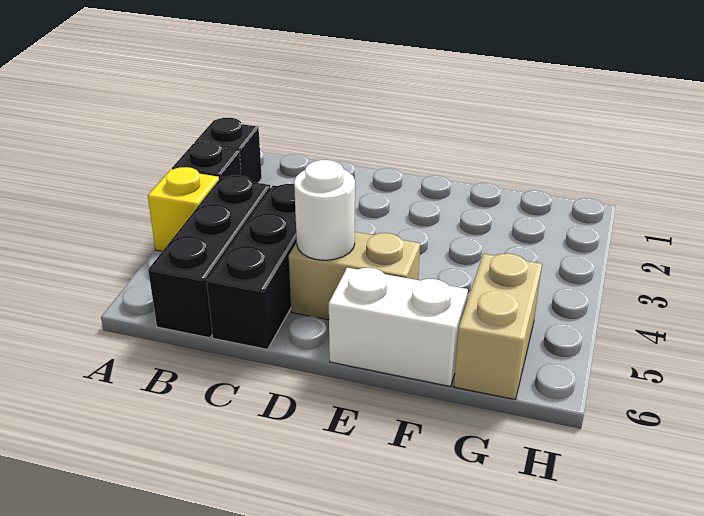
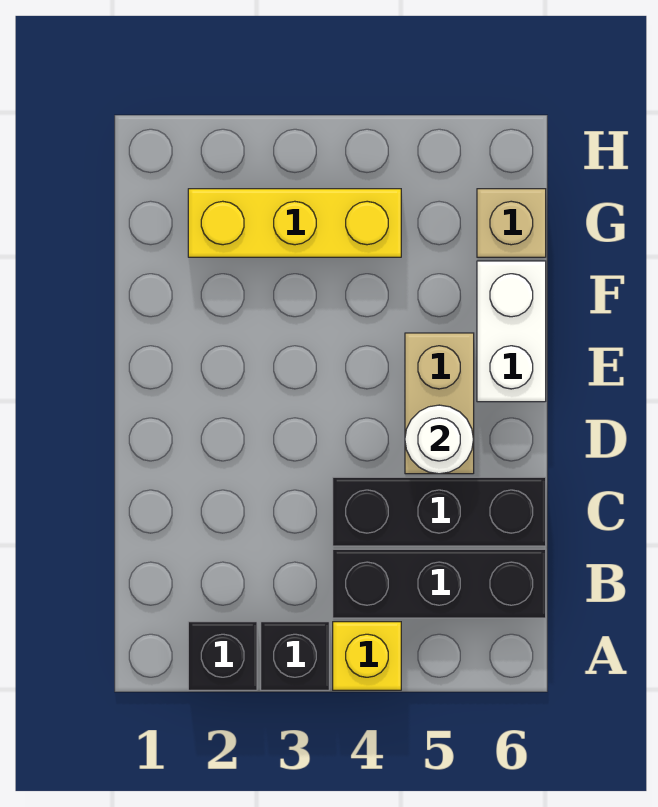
none -> yellow 1x3 brick [188,189,401,257]
tan 1x2 brick [454,253,542,399] -> tan 1x1 brick [477,189,546,257]

